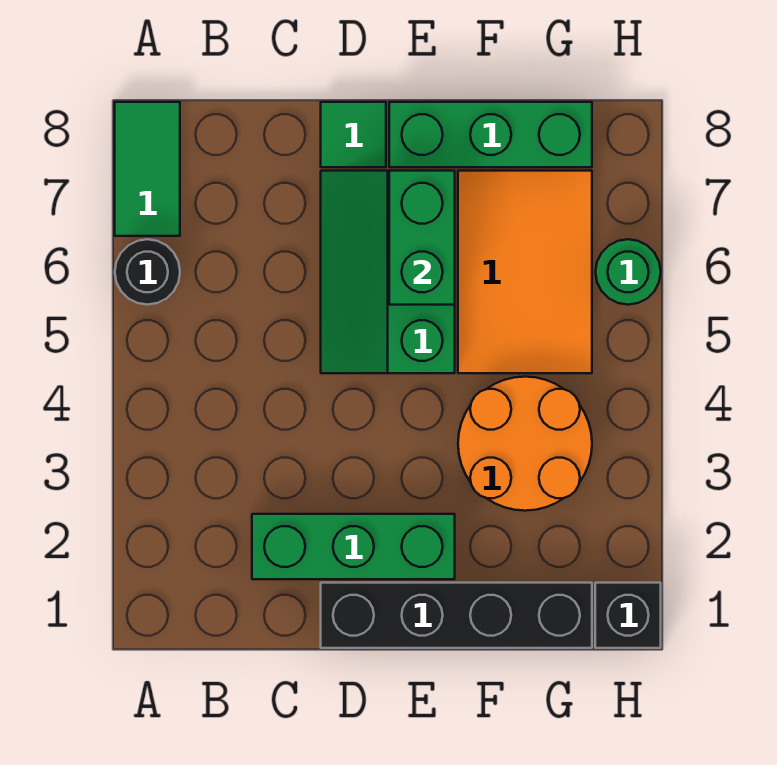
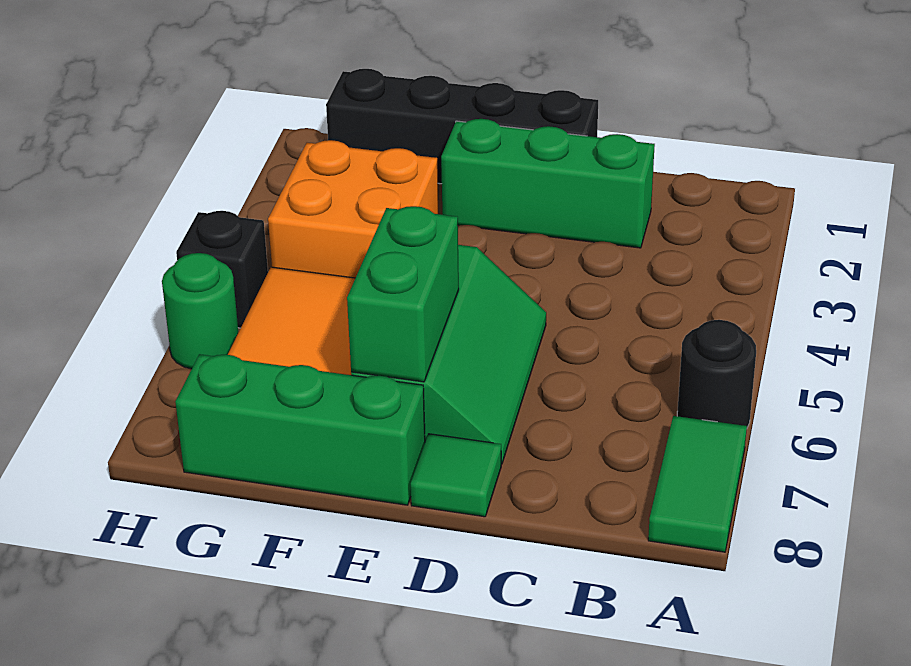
orange 2x2 round brick [458,377,592,511] -> orange 2x2 brick [268,140,438,278]
black 1x1 brick [595,583,661,648] -> black 1x1 brick moved to [176,211,268,328]

